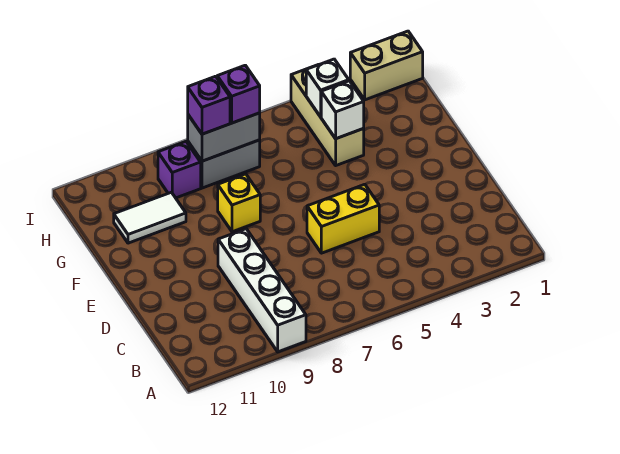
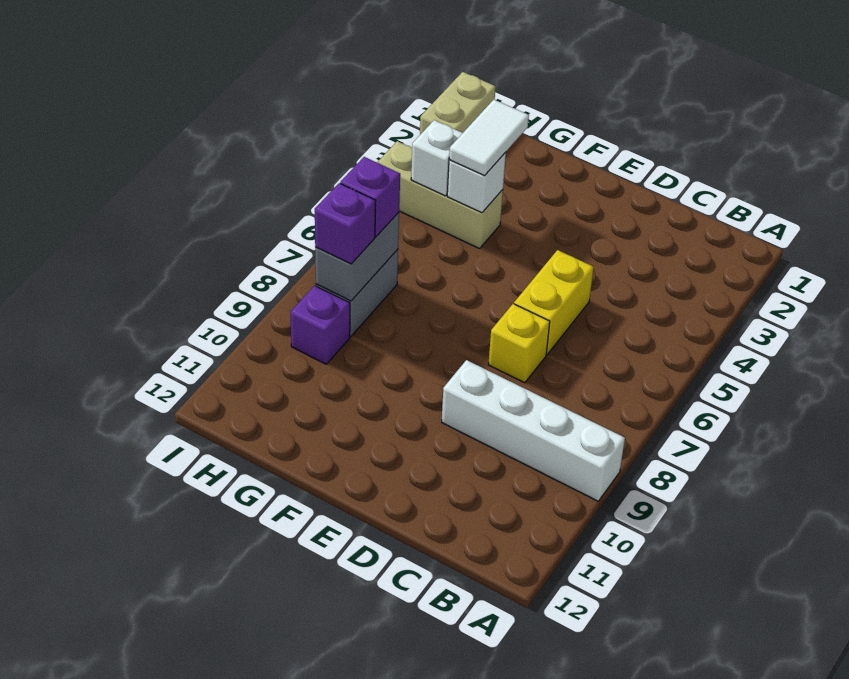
yellow 1x1 brick [218,174,260,232] -> yellow 1x1 brick moved to [488,304,550,383]
white 1x2 tile [114,192,186,243] -> white 1x2 tile moved to [449,100,529,176]

